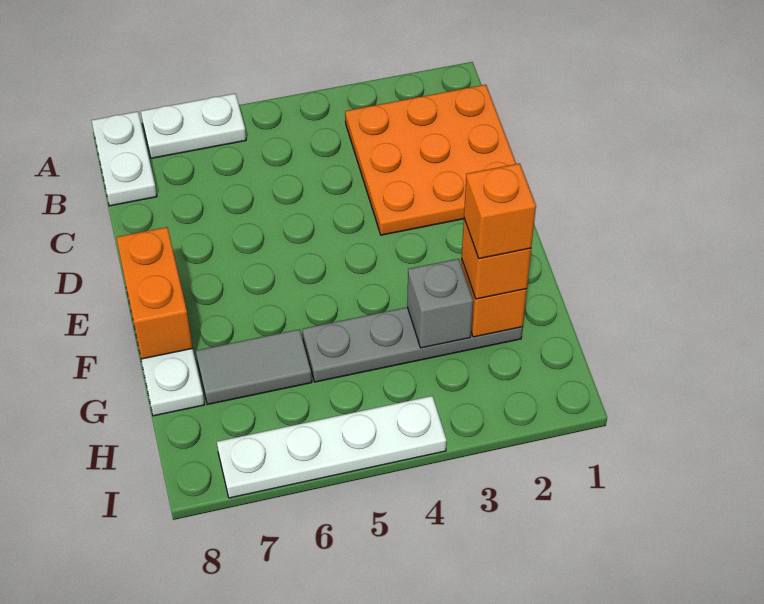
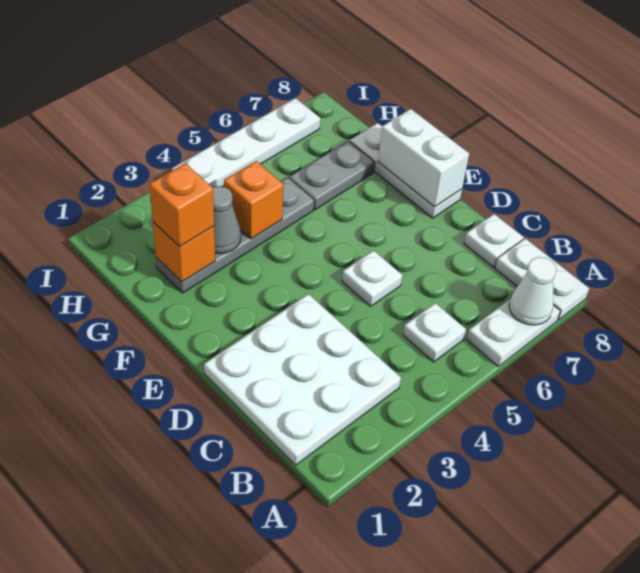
none -> white 1x1 cone [509,257,556,325]
orange 3x3 plate [345,85,516,235] -> white 3x3 plate [204,294,401,465]
none -> white 1x1 plate [403,303,466,362]
none -> white 1x1 plate [464,214,524,267]
none -> white 1x1 plate [342,251,402,306]
orange 1x2 brick [116,227,193,359] -> white 1x2 brick [378,109,469,207]
orange 1x1 brick [464,163,536,259] -> orange 1x1 brick moved to [224,161,283,239]
grey 1x1 brick [407,259,473,348] -> grey 1x1 cone [213,186,241,254]
grey 1x2 tile [196,329,312,405] -> grey 1x2 plate [289,141,375,210]

